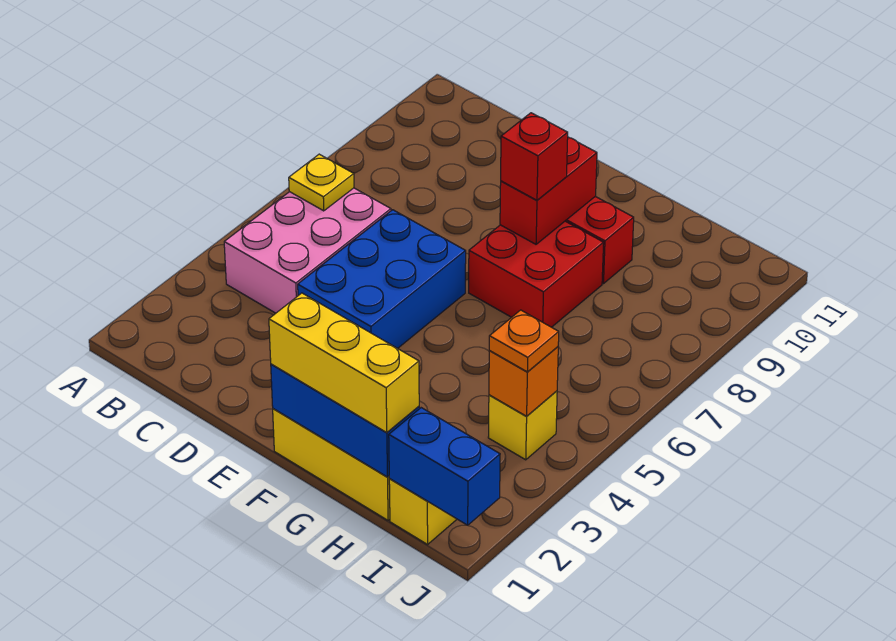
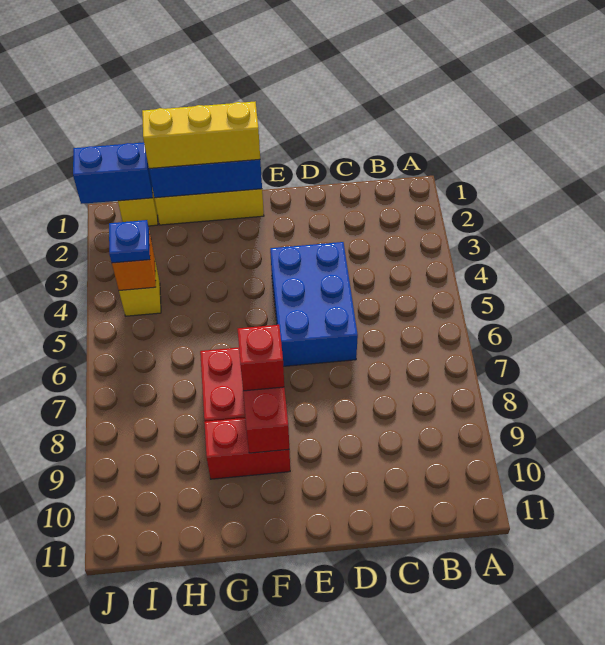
pink 2x3 brick [224,188,391,313] -> none
yellow 1x1 plate [289,154,354,211] -> none
orange 1x1 plate [489,310,559,372] -> blue 1x1 plate [109,220,150,263]

